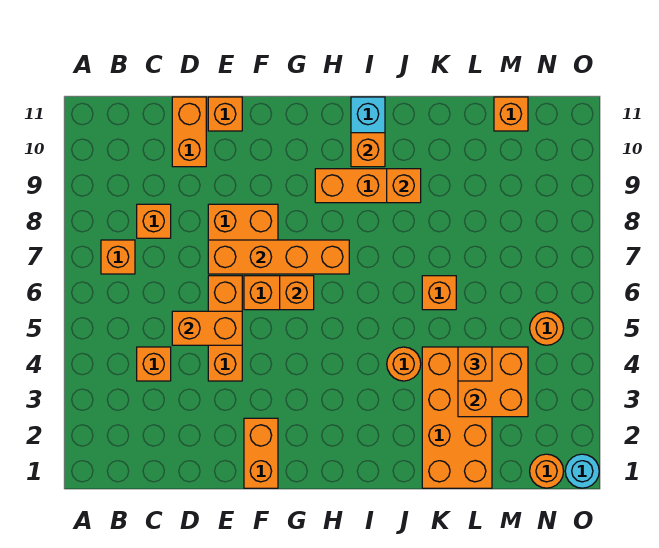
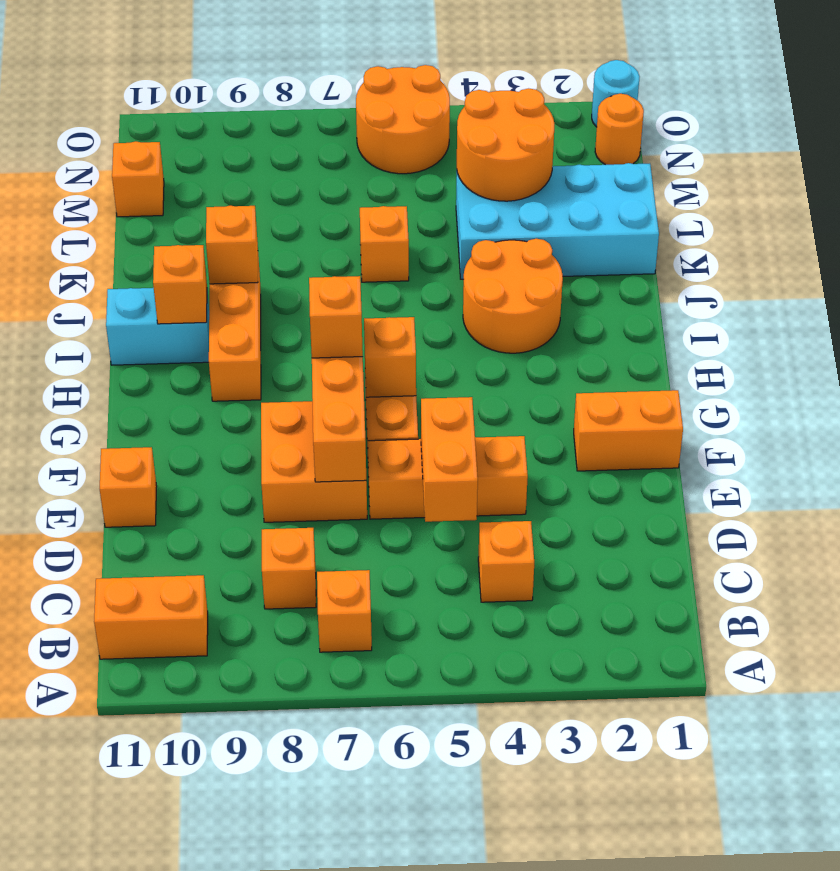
orange 1x2 brick [172,97,206,167] -> orange 1x2 brick moved to [94,575,208,659]
orange 1x1 round brick [387,347,421,381] -> orange 2x2 round brick [463,239,563,353]
orange 2x4 brick [422,347,492,488] -> cyan 2x4 brick [456,163,659,279]
orange 2x2 brick [458,347,528,417] -> orange 2x2 round brick [457,88,554,201]
orange 1x1 brick [458,347,492,381] -> orange 1x1 brick moved to [309,276,363,358]
orange 1x1 round brick [530,311,564,345] -> orange 2x2 round brick [356,65,450,174]

